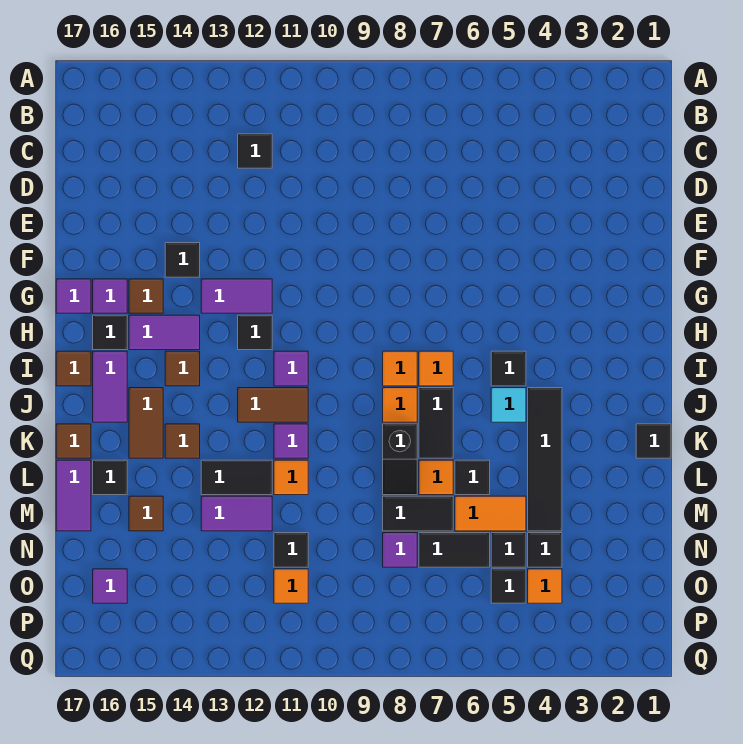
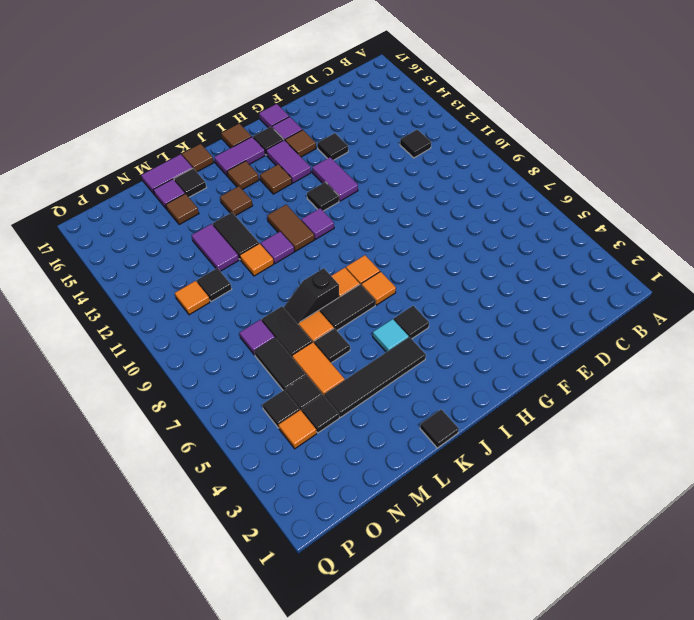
brown 1x2 tile [129,388,163,458] -> brown 1x1 tile [227,161,259,190]
purple 1x1 tile [93,569,127,603] -> purple 1x1 tile moved to [153,179,185,209]

